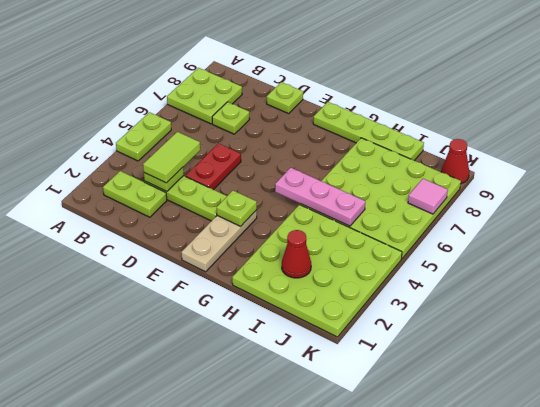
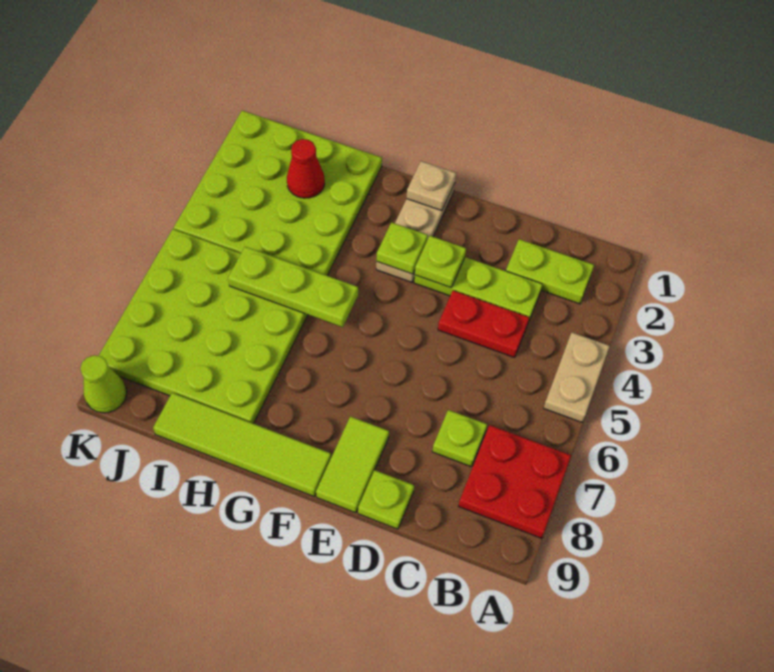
lime 1x2 plate [116,112,171,161] -> tan 1x2 plate [544,332,610,422]
lime 2x2 plate [167,68,242,124] -> red 2x2 plate [459,425,571,538]
lime 1x1 plate [144,167,184,192] -> lime 1x1 plate moved to [415,236,466,288]
lime 1x2 tile [143,132,200,183] -> lime 1x2 tile moved to [316,416,389,513]
red 1x2 plate [186,144,241,190] -> red 1x2 plate turned to [438,291,529,357]
none -> tan 1x1 plate [407,161,456,211]
lime 1x4 plate [313,102,424,161] -> lime 1x4 tile [153,393,331,497]
pink 1x3 plate [275,168,365,226] -> lime 1x3 plate [228,247,358,327]
pink 1x1 tile [408,179,448,214] -> none
red 1x1 cone [441,139,469,184] -> lime 1x1 cone [80,355,127,413]

